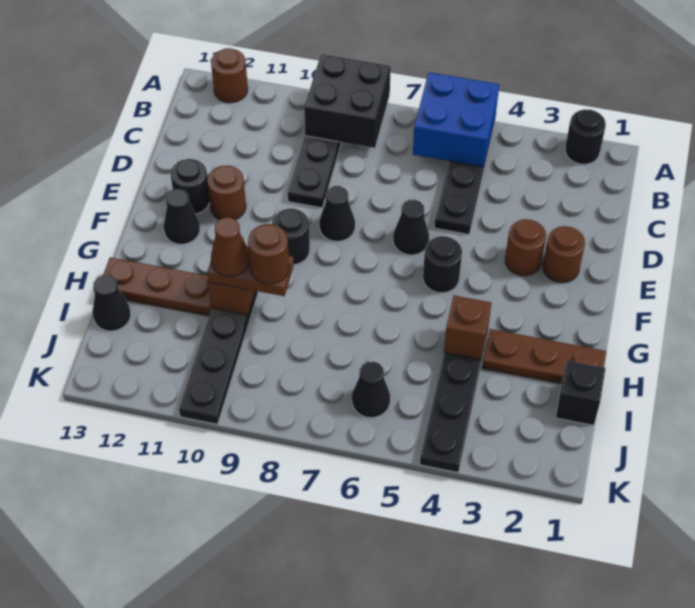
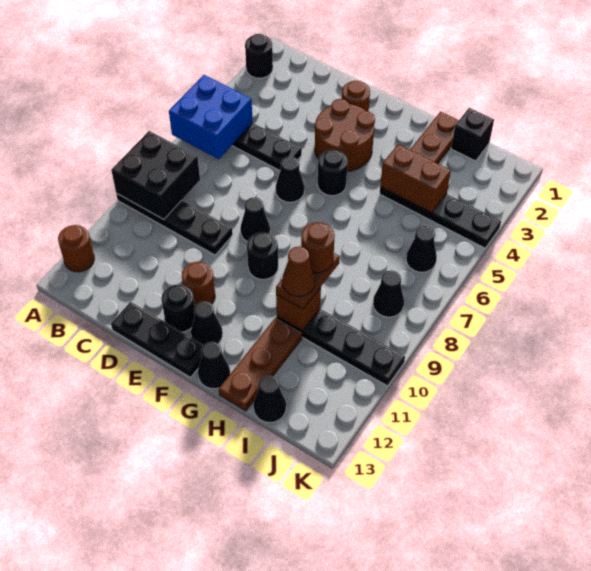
none -> black 1x3 plate [111,302,203,377]
brown 1x1 round brick [505,219,546,276] -> brown 2x2 round brick [315,99,375,171]
none -> black 1x1 cone [198,342,230,389]
brown 1x1 brick [444,296,491,360] -> brown 1x2 brick [380,144,451,213]
none -> black 1x1 cone [373,270,404,317]

